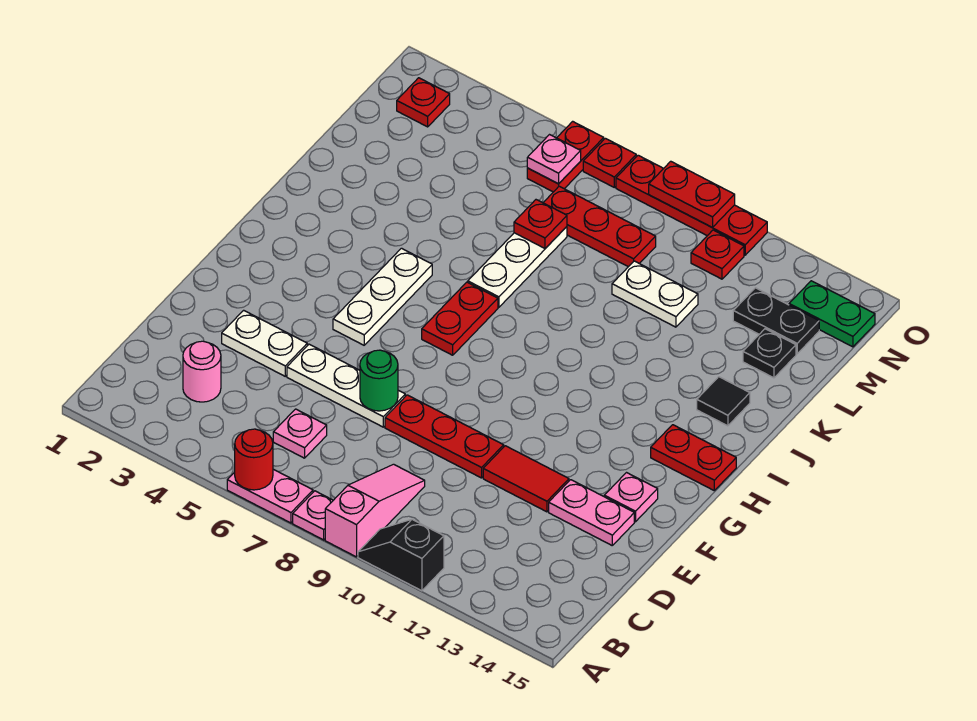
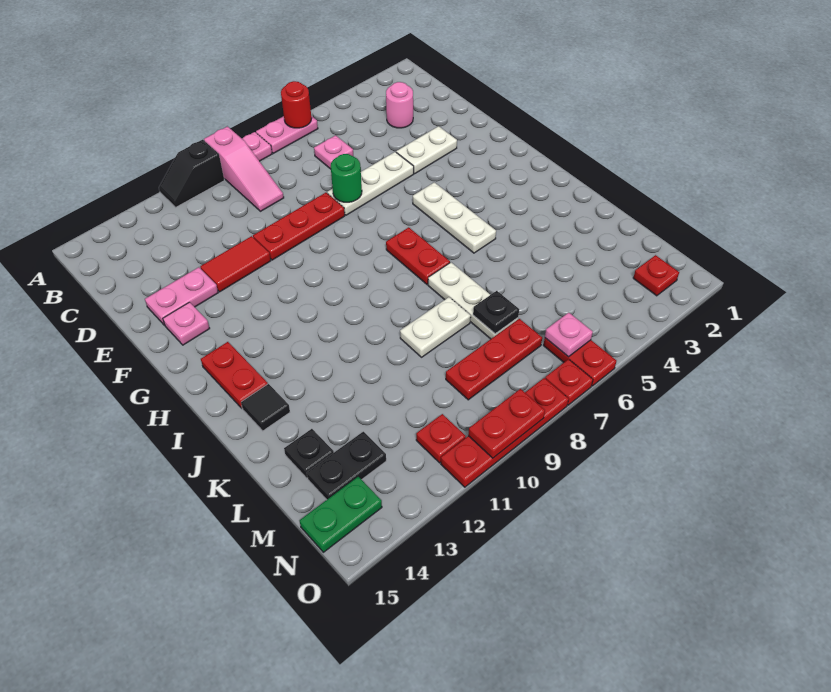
black 1x2 slope [358,519,444,591] -> black 1x2 slope turned to [159,140,224,207]
red 1x2 plate [651,425,736,490] -> red 1x2 plate turned to [201,342,268,408]
red 1x1 plate [514,200,567,248] -> black 1x1 plate [473,291,519,334]
white 1x2 plate [612,261,698,327] -> white 1x2 plate moved to [400,297,471,357]

